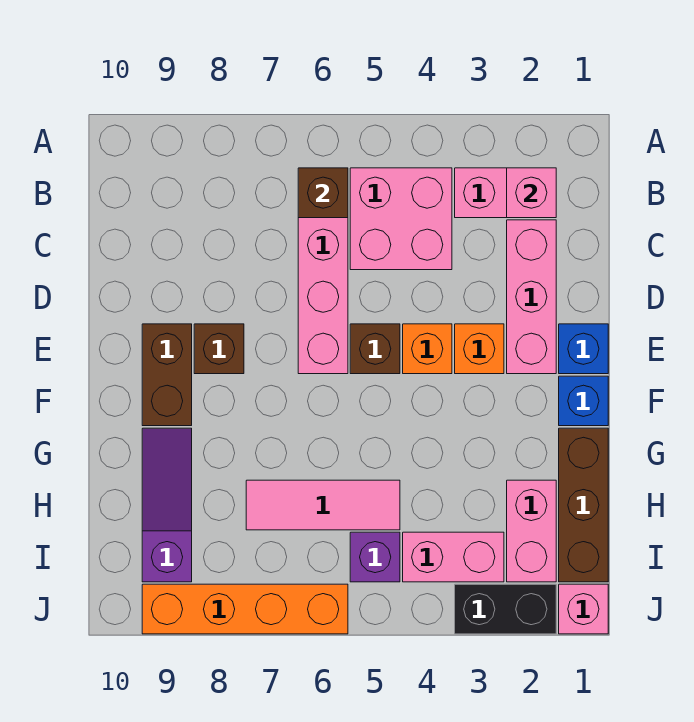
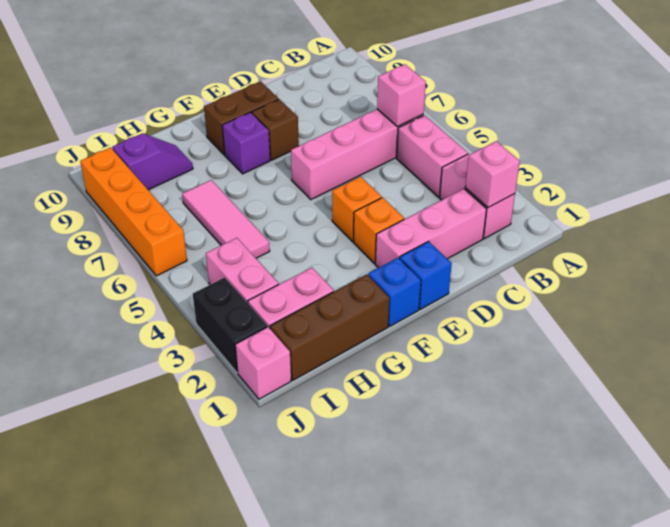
pink 2x2 brick [350,168,452,270] -> pink 1x2 brick [397,115,468,197]
brown 1x1 brick [298,168,348,218] -> pink 1x1 brick [377,64,426,127]
brown 1x1 brick [350,324,400,374] -> none
purple 1x3 slope [142,428,192,582] -> purple 1x2 slope [112,133,193,190]
purple 1x1 brick [350,532,400,582] -> purple 1x1 brick moved to [222,112,270,174]

